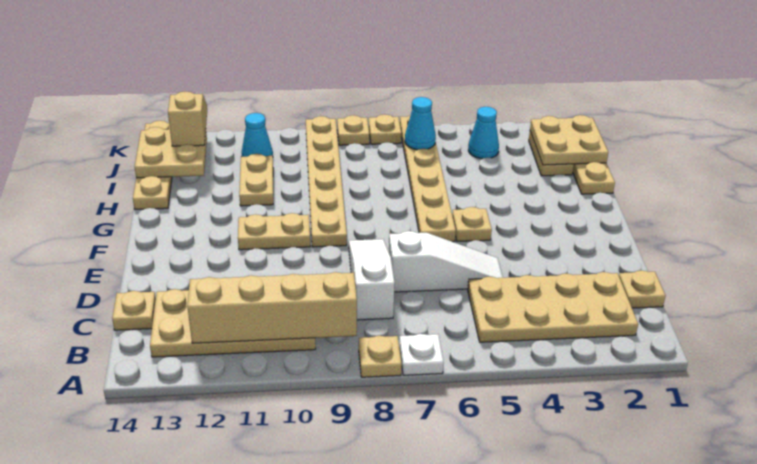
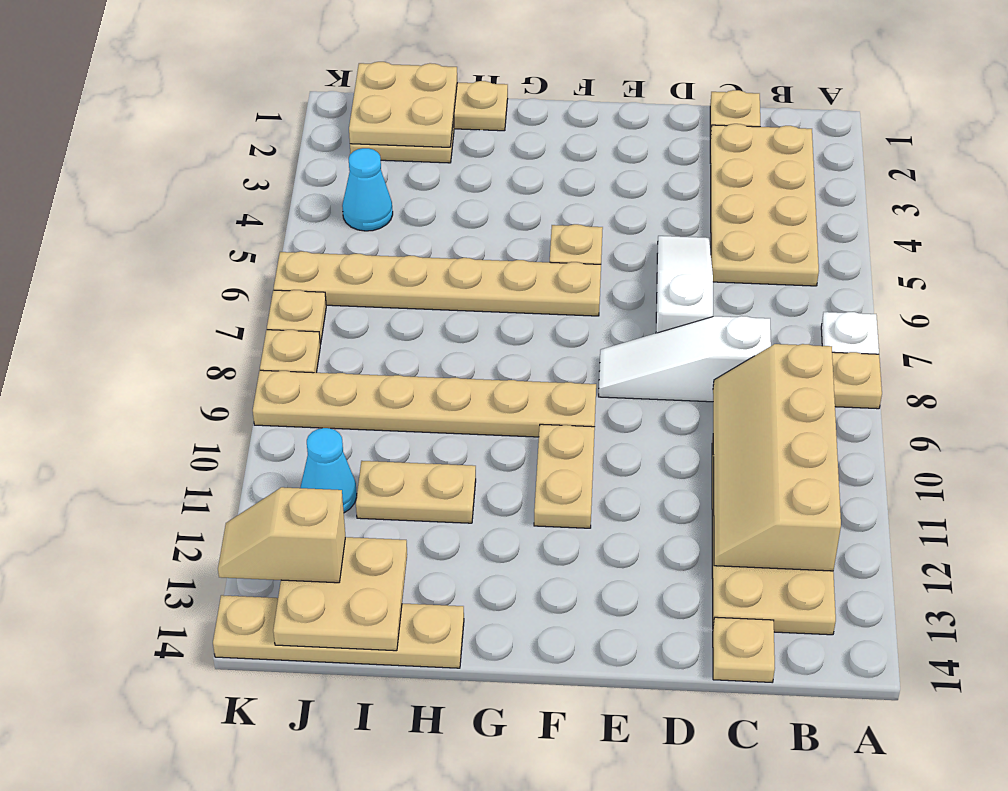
cyan 1x1 cone [405,97,436,150] -> none

